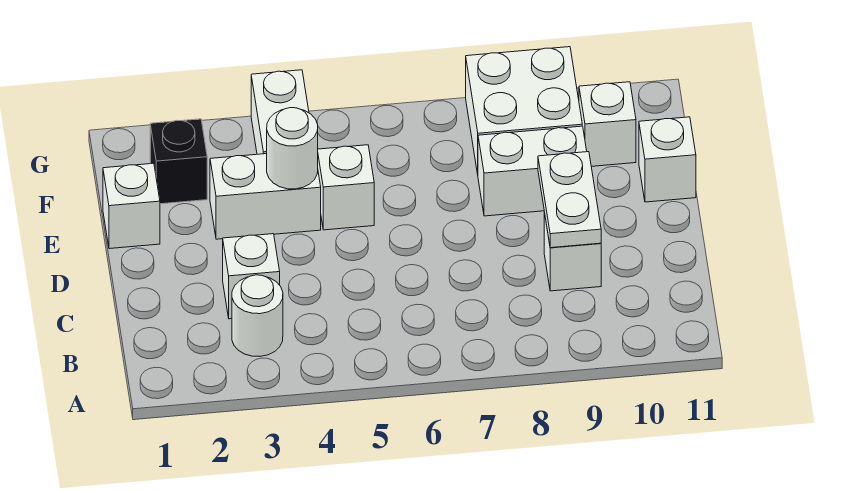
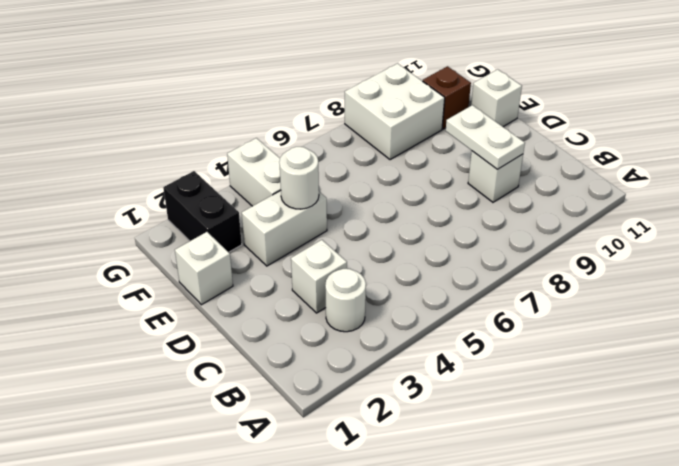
white 1x1 brick [318,145,374,230] -> none
white 1x2 brick [478,126,587,216] -> none
black 1x1 brick [150,119,207,204] -> black 1x2 brick [163,171,242,252]
white 1x1 brick [579,82,636,166] -> brown 1x1 brick [423,66,471,129]

